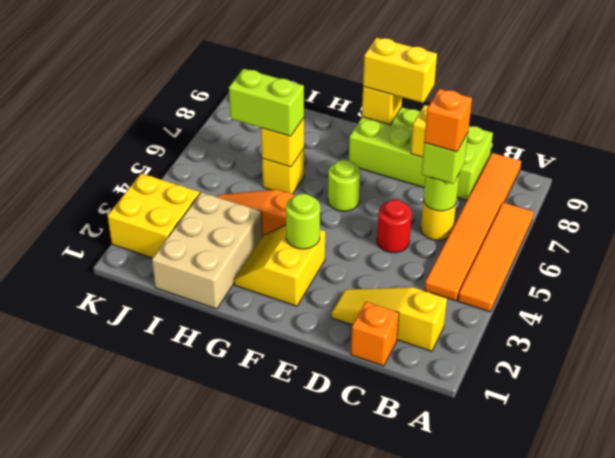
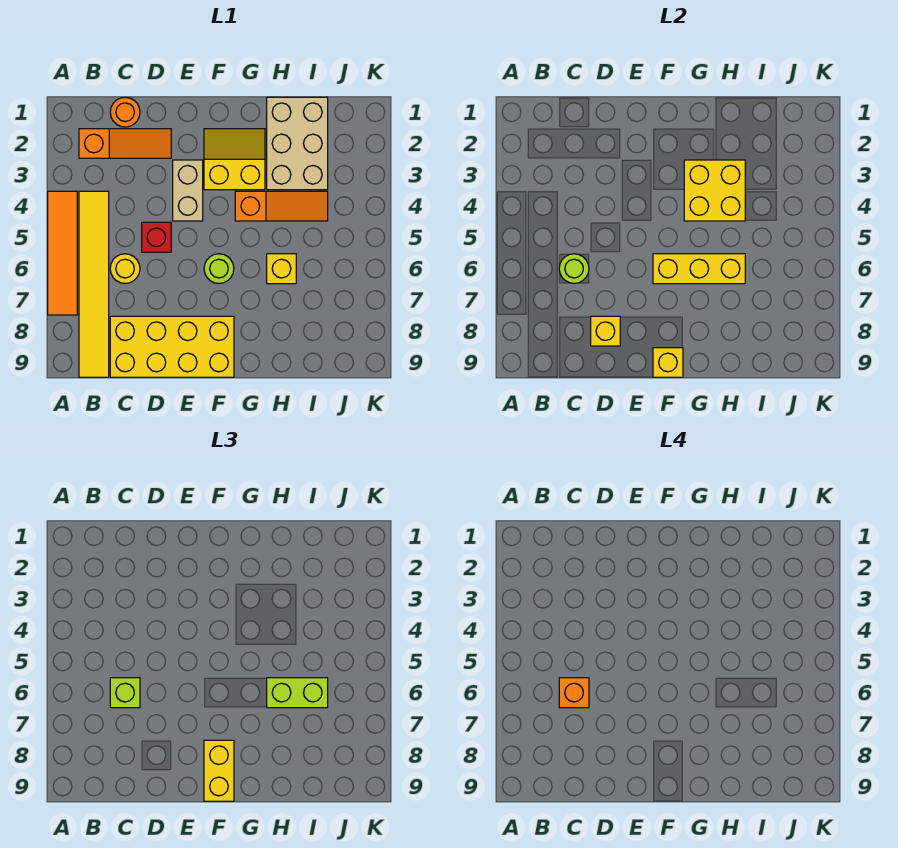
yellow 1x3 slope [332,287,447,351] -> orange 1x3 slope [79,129,171,158]
orange 1x6 tile [425,153,521,301] -> yellow 1x6 tile [79,191,109,377]
orange 1x1 brick [351,302,399,366] -> orange 1x1 round brick [110,97,140,127]
lime 2x4 brick [349,107,493,200] -> yellow 2x4 brick [110,316,234,377]
red 1x1 round brick [377,200,412,253] -> red 1x1 brick [142,222,171,252]
none -> tan 1x2 brick [173,160,203,221]
yellow 1x2 brick [363,37,437,103] -> yellow 1x2 brick turned to [204,740,234,801]
yellow 2x2 slope [234,225,325,306] -> yellow 2x2 slope turned to [204,129,265,190]
lime 1x1 round brick [286,194,320,249] -> none
yellow 1x1 brick [261,118,304,167] -> yellow 1x3 brick [653,254,745,284]
yellow 2x2 brick [108,173,200,258] -> yellow 2x2 brick moved to [684,160,745,221]

